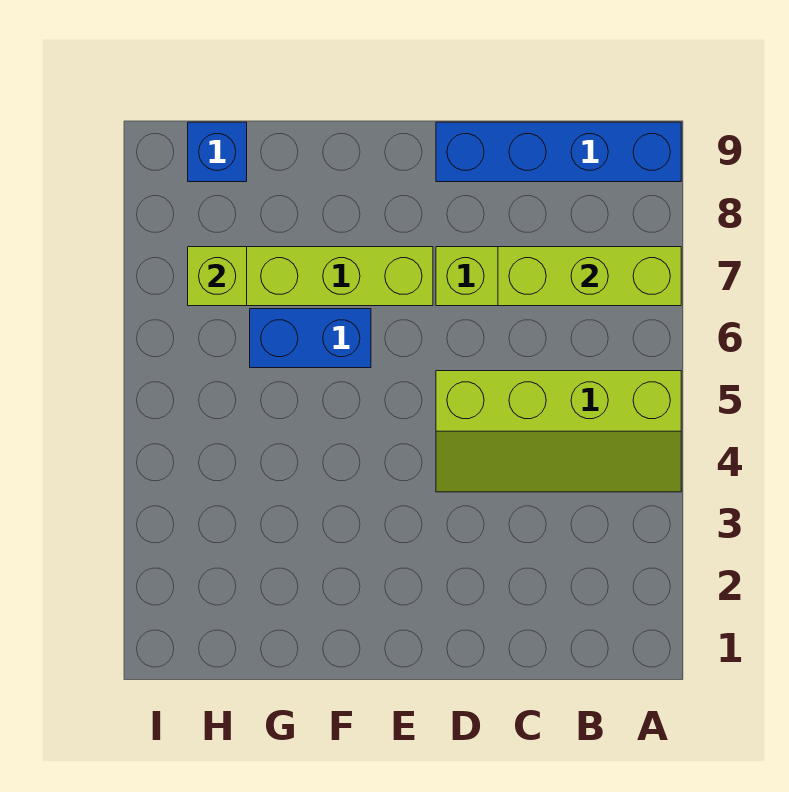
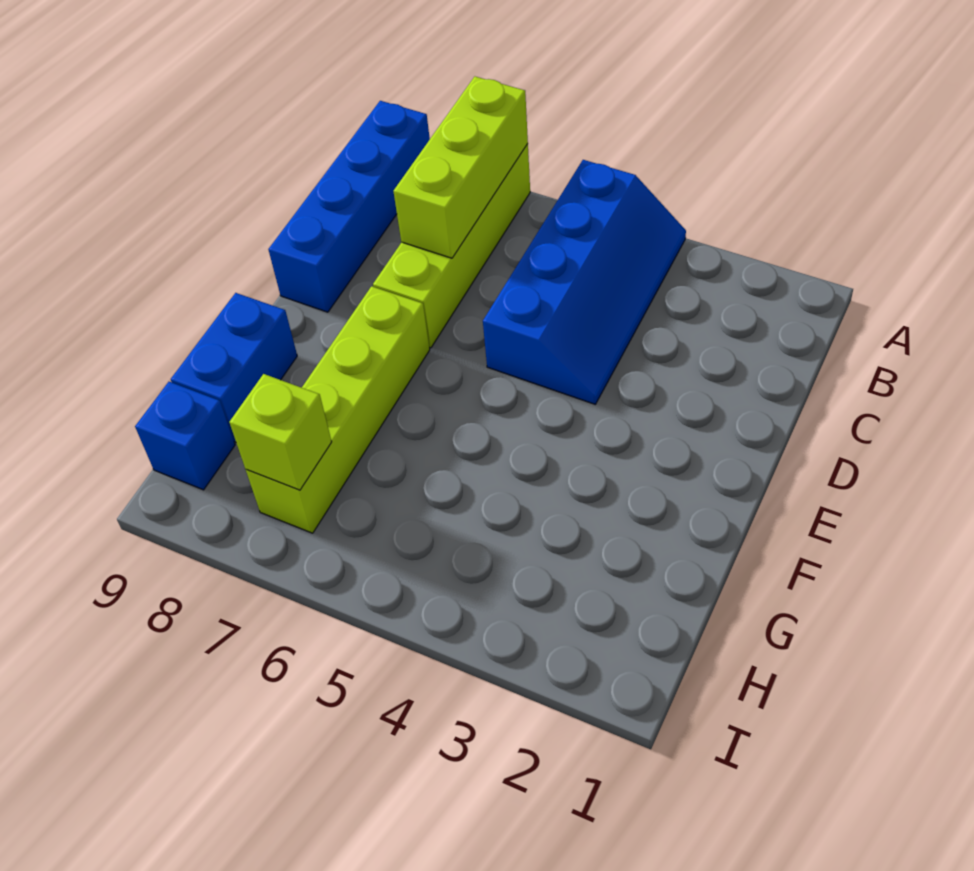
lime 2x4 slope [436,371,681,492] -> blue 2x4 slope [483,160,686,404]
blue 1x2 brick [250,309,371,368] -> blue 1x2 brick moved to [171,293,297,442]

